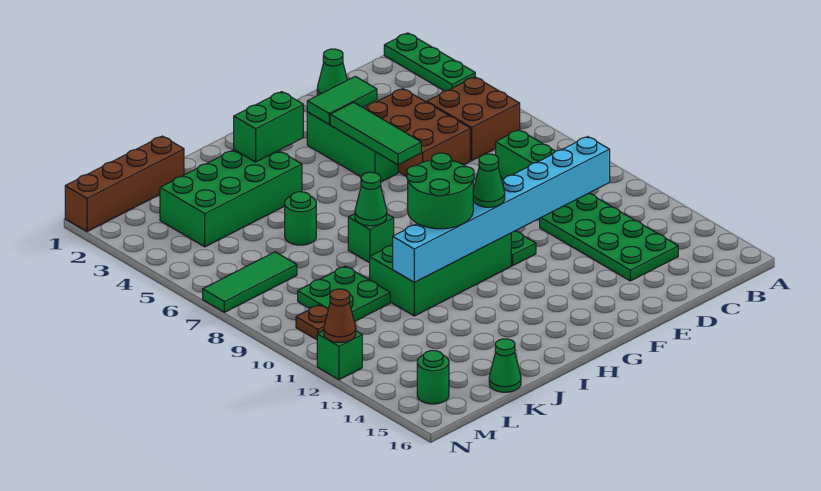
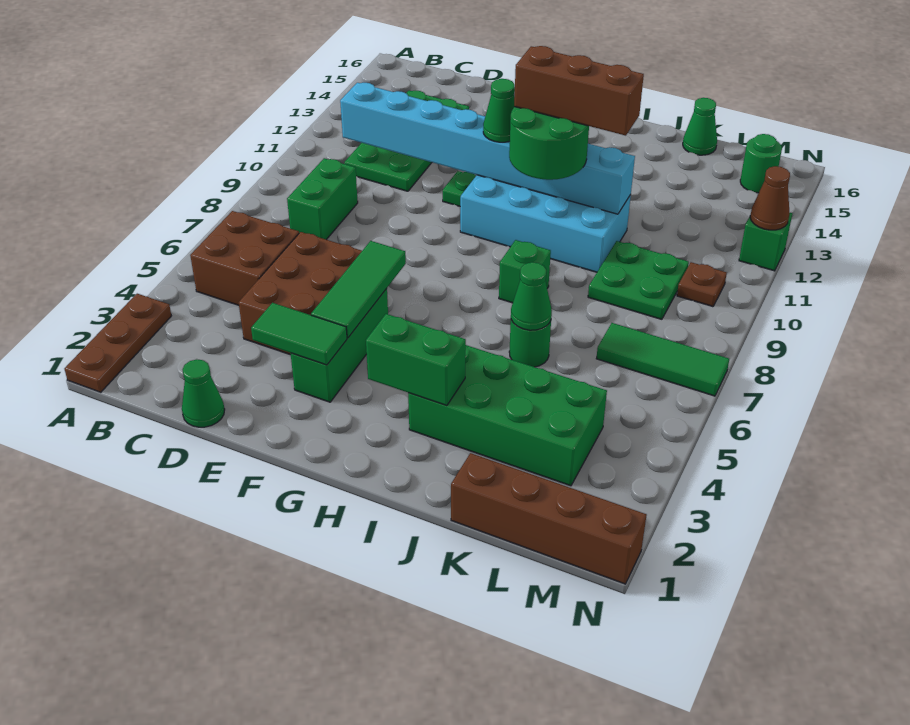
green 1x3 plate [384,33,475,91] -> brown 1x3 plate [65,294,171,392]
green 2x4 brick [370,233,511,316] -> cyan 2x4 brick [460,175,631,272]
none -> brown 1x3 brick [514,46,644,136]
green 1x1 cone [355,172,387,226] -> green 1x1 cone moved to [511,262,552,330]

